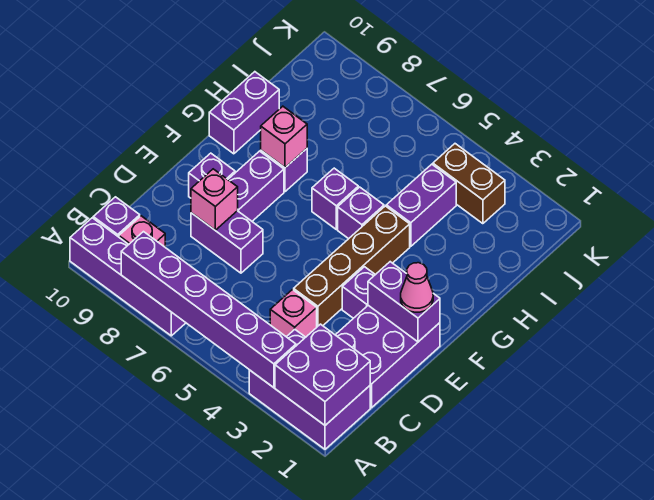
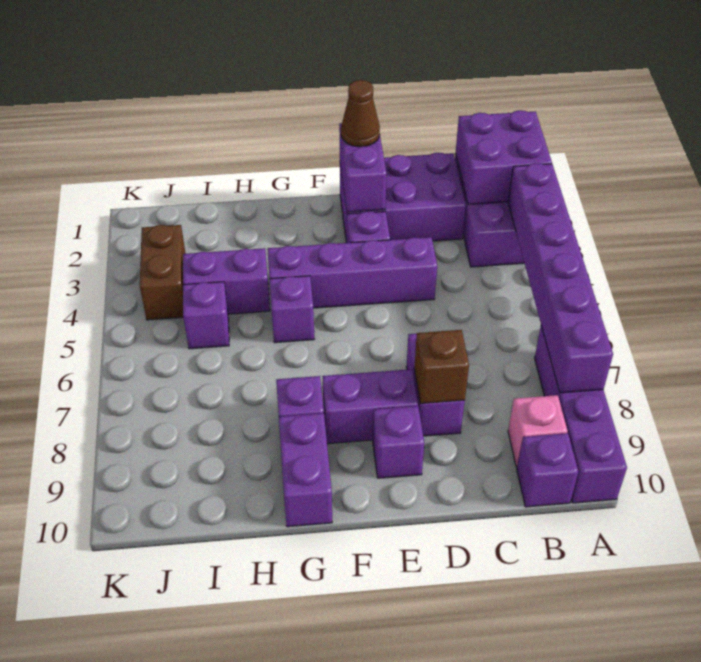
pink 1x1 brick [270,290,317,337] -> none
brown 1x4 brick [294,206,410,327] -> purple 1x4 brick [267,237,437,308]
pink 1x1 brick [191,169,238,230] -> brown 1x1 brick [414,330,469,404]
pink 1x1 cone [401,263,433,312] -> brown 1x1 cone [341,80,380,147]
purple 1x1 brick [312,168,358,229] -> purple 1x1 brick moved to [183,282,229,349]
pink 1x1 brick [261,106,307,168] -> none
purple 1x2 brick [209,72,279,154] -> purple 1x2 brick turned to [279,413,332,527]

